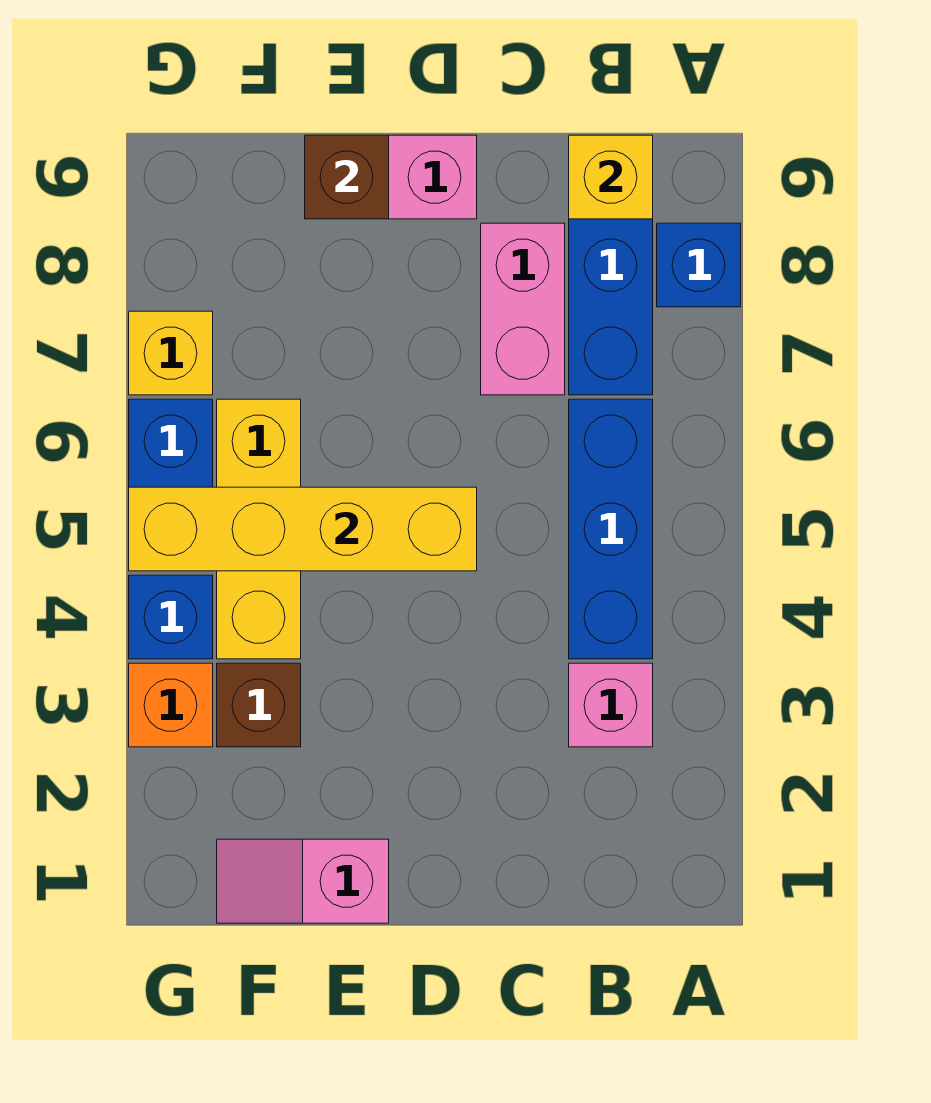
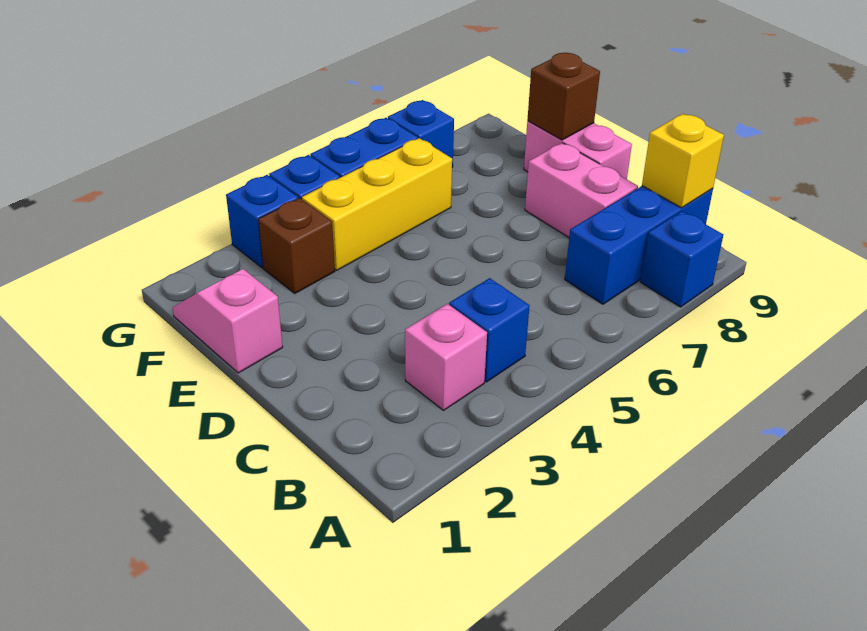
blue 1x3 brick [569,399,653,659] -> blue 1x1 brick [449,278,530,382]
pink 1x2 brick [481,223,565,395] -> pink 1x2 brick turned to [525,143,638,237]
yellow 1x4 brick [129,487,477,571] -> none
orange 1x1 brick [129,663,213,747] -> blue 1x1 brick [226,175,298,268]
yellow 1x1 brick [129,311,213,395] -> blue 1x1 brick [388,100,454,167]

